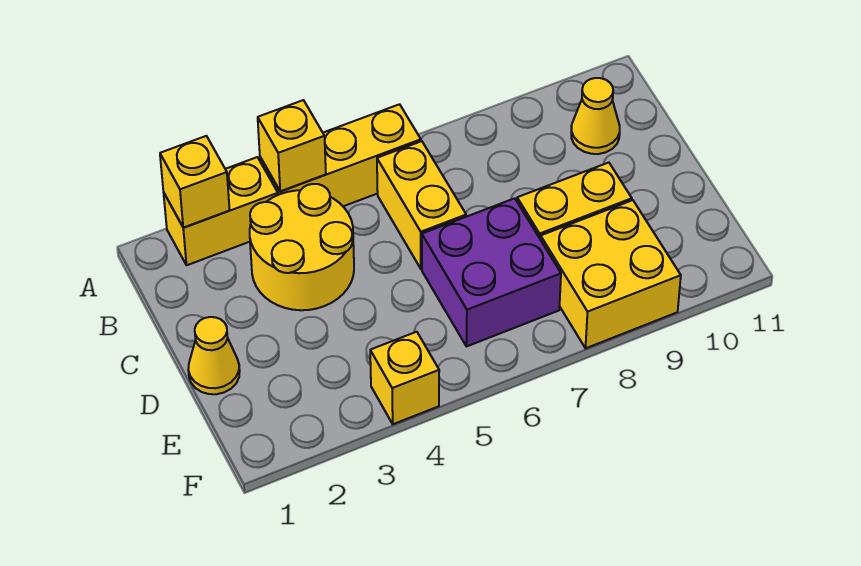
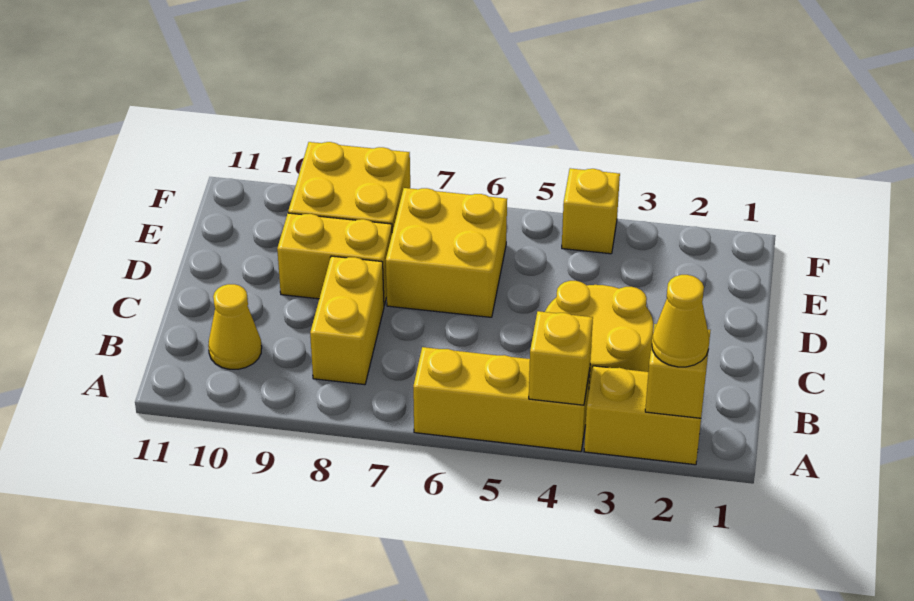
yellow 1x2 brick [377,141,466,269] -> yellow 1x2 brick moved to [310,256,384,385]
yellow 1x1 cone [188,317,240,394] -> yellow 1x1 cone moved to [652,275,709,367]
purple 2x2 brick [422,198,561,347] -> yellow 2x2 brick [386,188,507,317]

